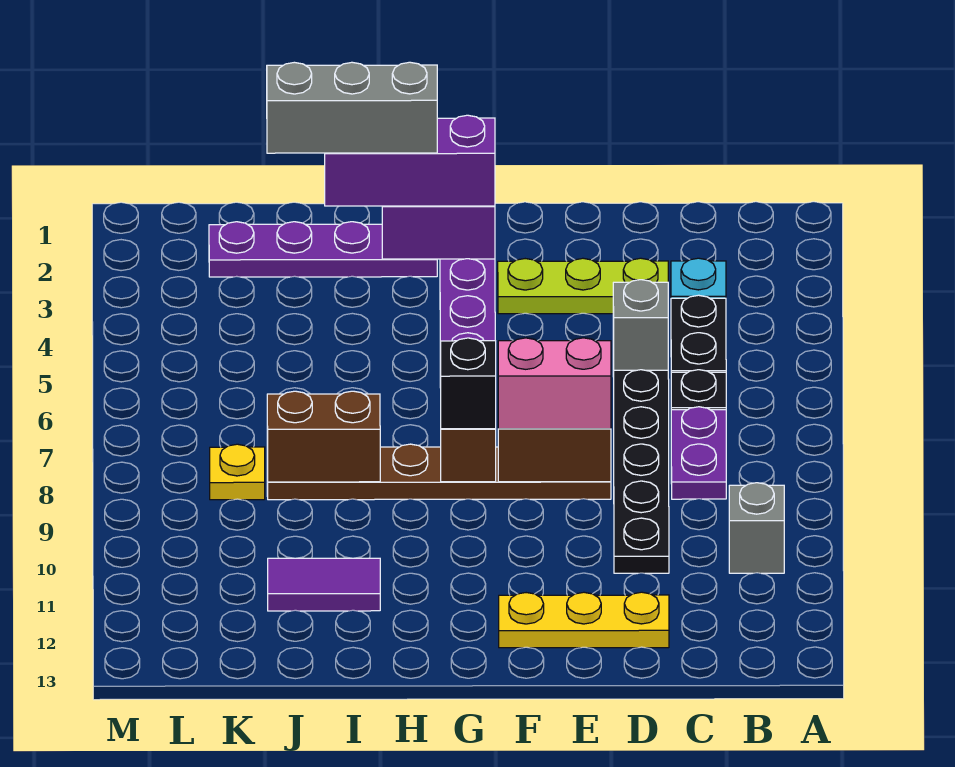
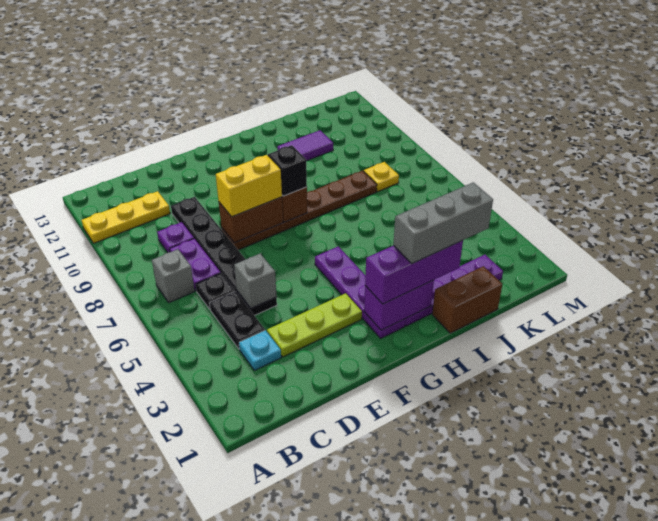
grey 1x1 brick [729,483,784,573] -> grey 1x1 brick moved to [152,249,195,302]
none -> purple 1x1 plate [157,222,194,252]
yellow 1x3 plate [499,592,669,648] -> yellow 1x3 plate moved to [82,191,170,243]
pink 1x2 brick [498,338,611,429] -> yellow 1x2 brick [216,155,282,217]
brown 1x2 brick [267,391,380,482] -> brown 1x2 brick moved to [432,266,502,333]

